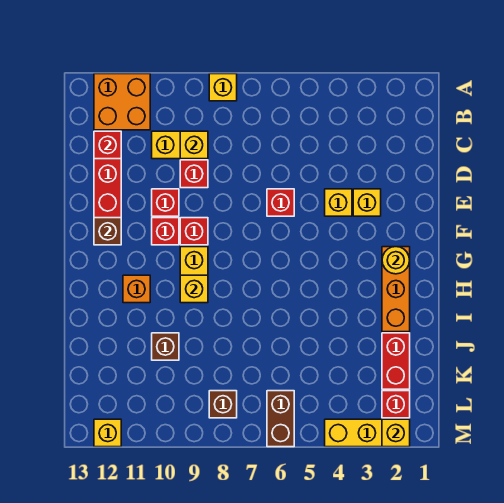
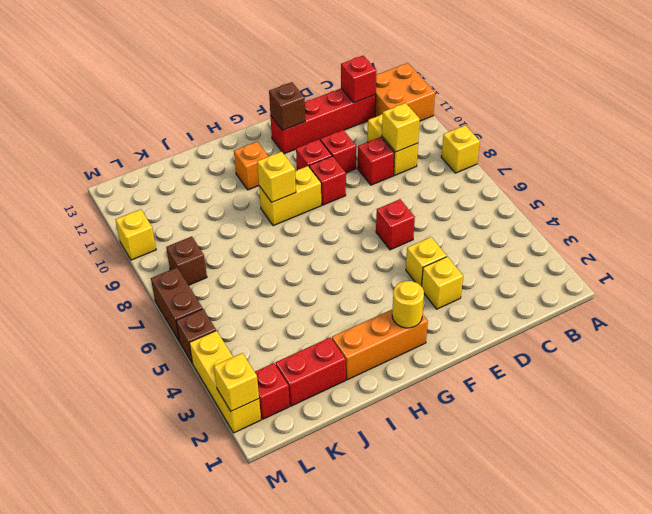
brown 1x1 brick [152,333,179,360] -> brown 1x1 brick moved to [176,309,216,362]
brown 1x2 brick [267,391,294,447] -> brown 1x2 brick turned to [151,268,203,342]
yellow 1x1 brick [94,419,121,447] -> yellow 1x1 brick moved to [115,209,156,260]

